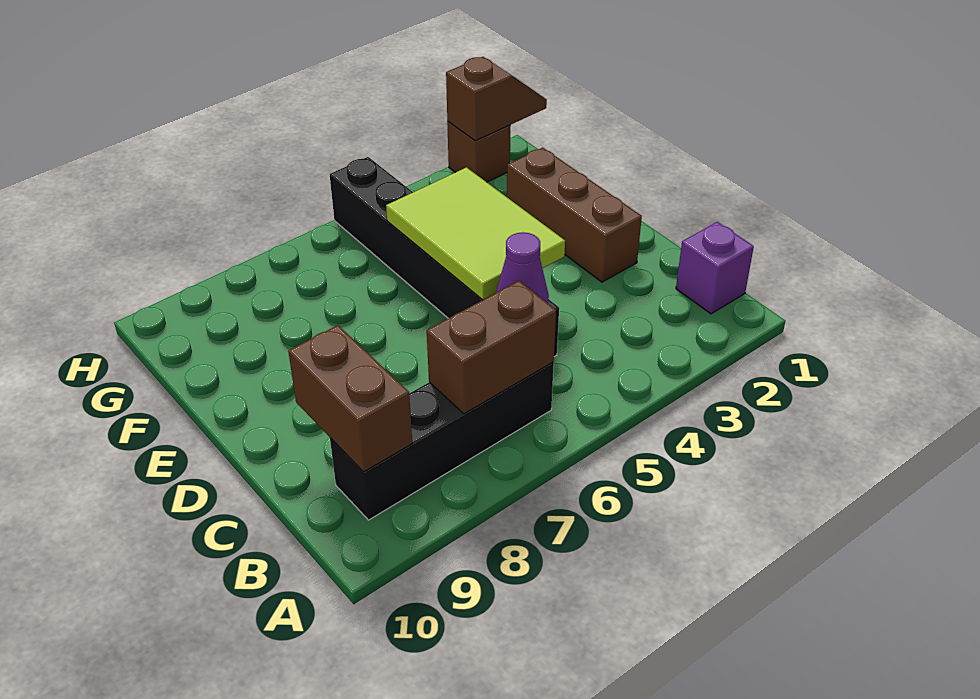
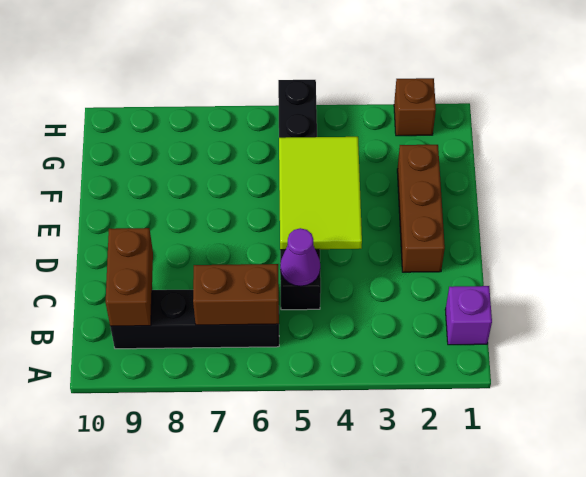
brown 1x2 slope [446,57,547,141] -> none

